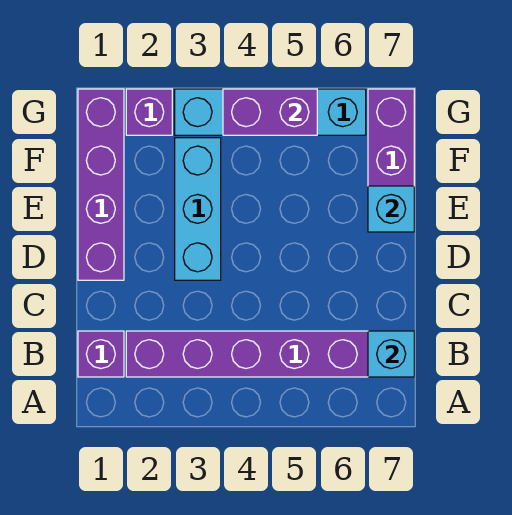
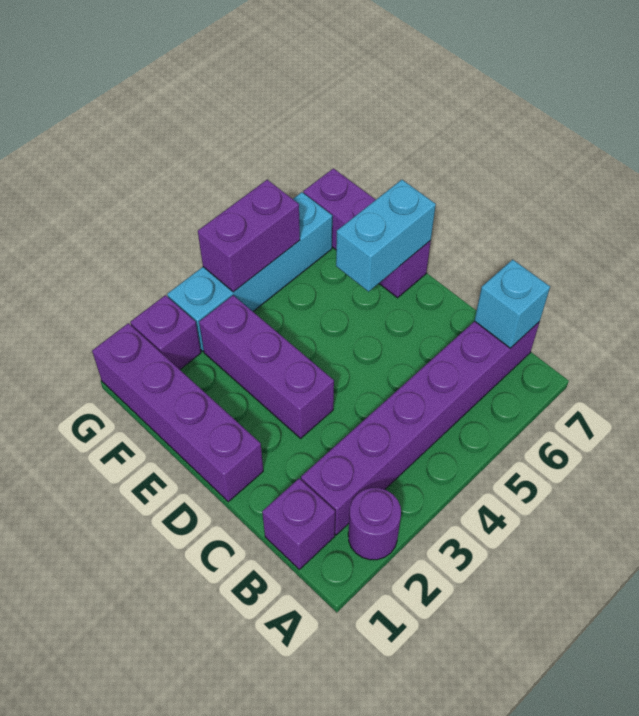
none -> purple 1x1 round brick [348,488,401,560]
cyan 1x3 brick [175,138,221,280] -> purple 1x3 brick [199,295,334,438]
cyan 1x1 brick [368,186,414,232] -> cyan 1x2 brick [336,180,436,292]

